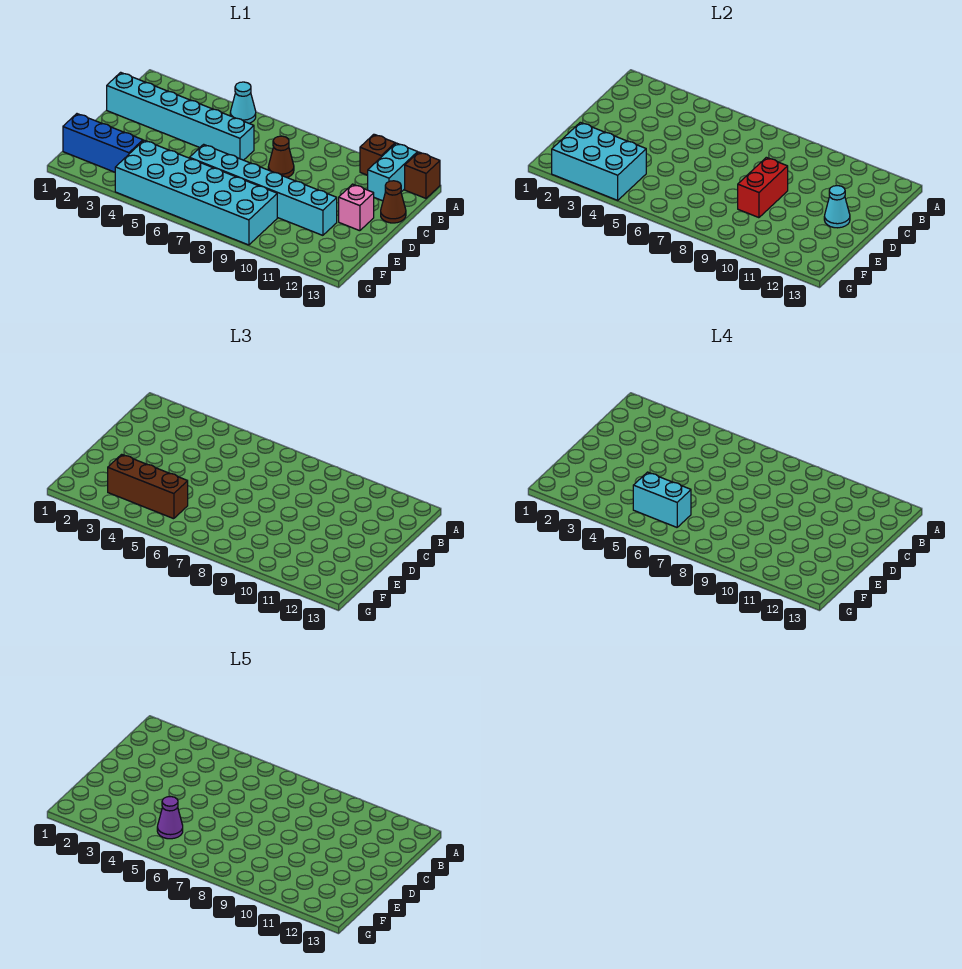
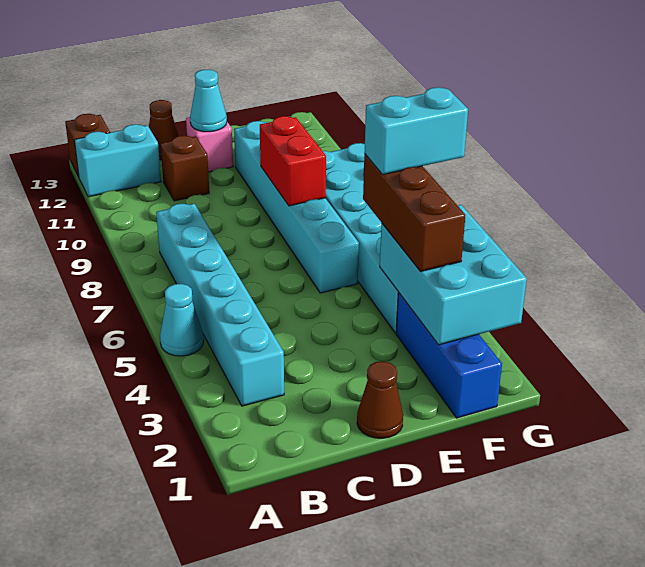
brown 1x1 brick [360,134,395,175] -> brown 1x1 brick moved to [160,135,209,201]
cyan 1x6 brick [107,72,254,160] -> cyan 1x6 brick moved to [156,204,284,406]
brown 1x1 cone [268,136,294,177] -> brown 1x1 cone moved to [357,361,403,438]
red 1x2 brick [738,157,788,218] -> red 1x2 brick turned to [260,116,326,206]
cyan 1x2 brick [633,472,691,527] -> cyan 1x2 brick turned to [364,87,468,175]
purple 1x1 cone [157,797,183,839] -> none

